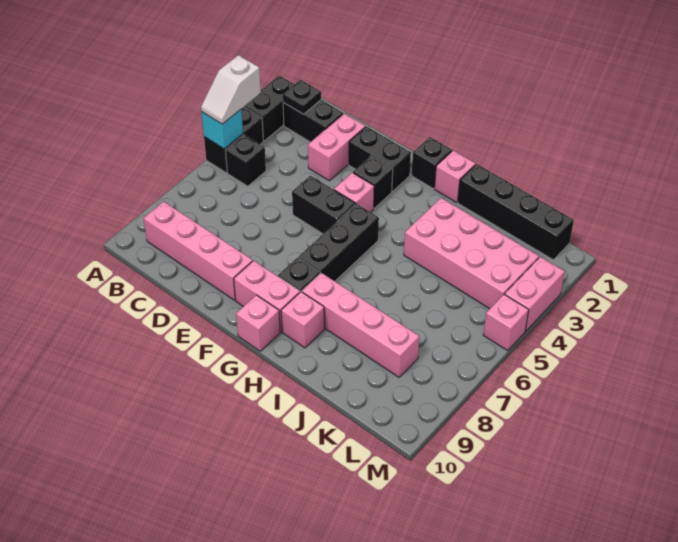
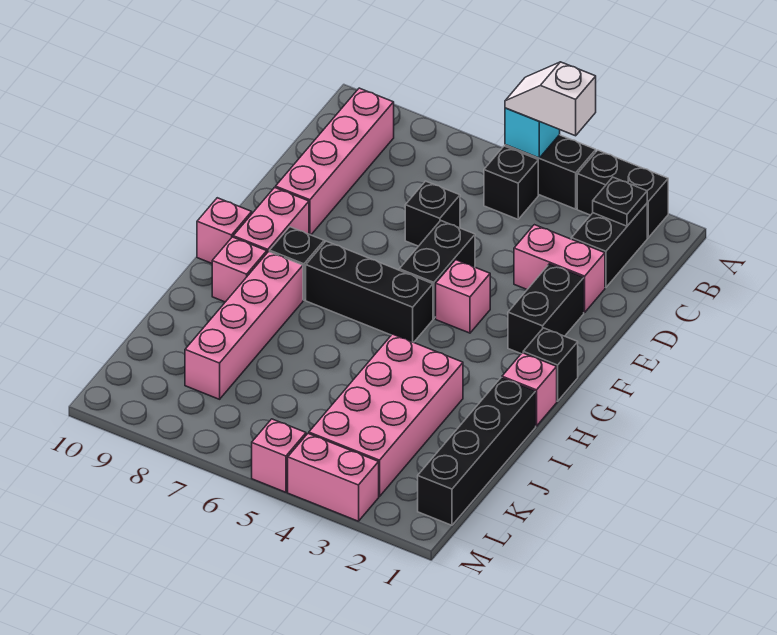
black 1x1 brick [353,156,393,208] -> black 1x1 brick moved to [405,181,460,246]

